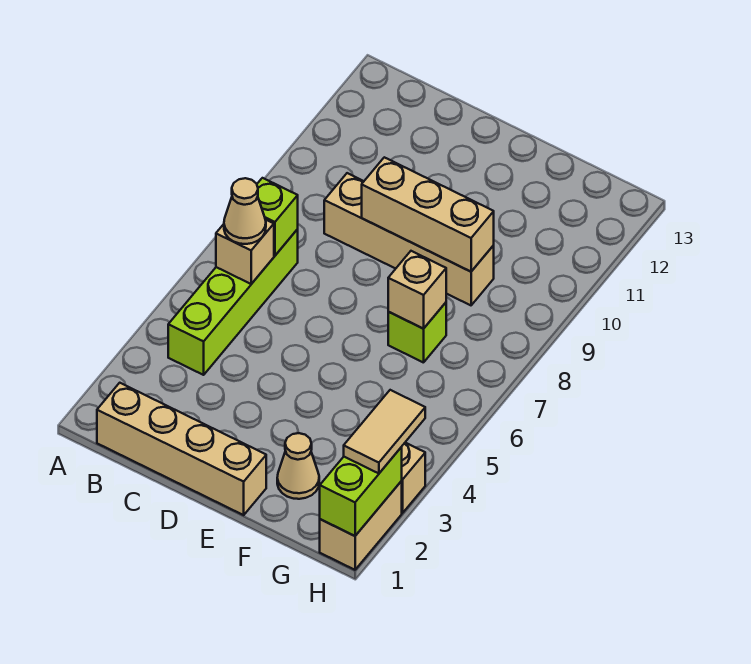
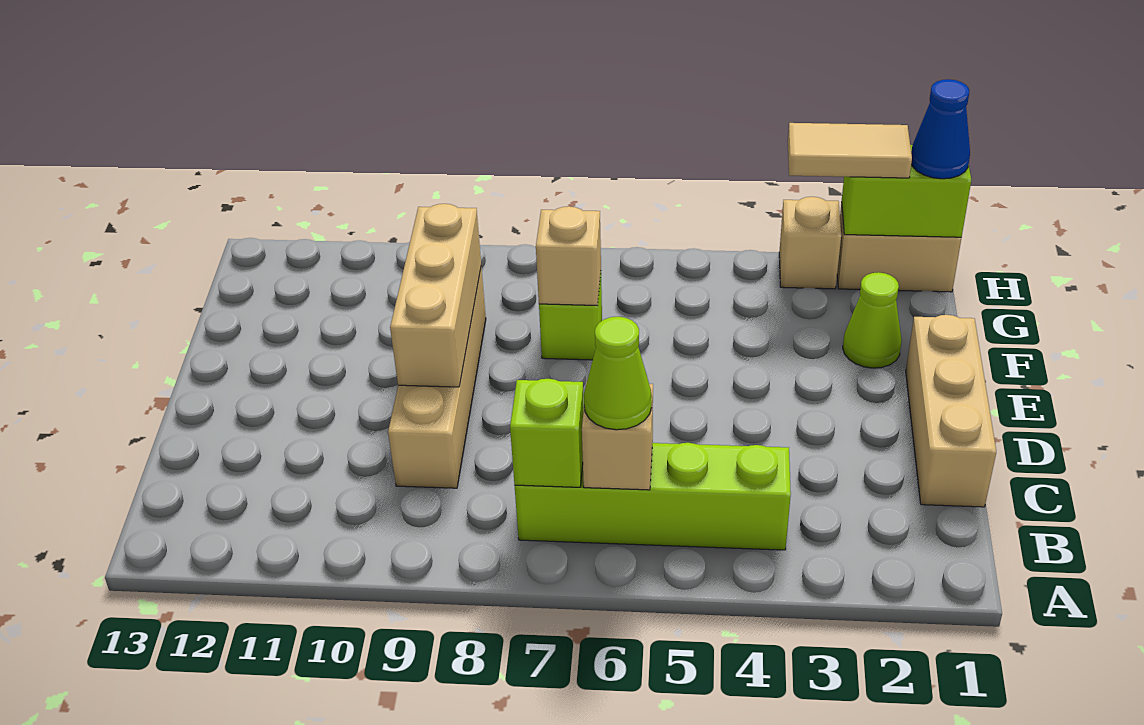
tan 1x4 brick [97,383,266,515] -> tan 1x3 brick [906,315,996,507]
tan 1x1 cone [224,178,266,244] -> lime 1x1 cone [584,317,652,430]
tan 1x1 cone [277,433,319,499] -> lime 1x1 cone [843,272,902,368]
none -> blue 1x1 cone [911,79,970,179]

